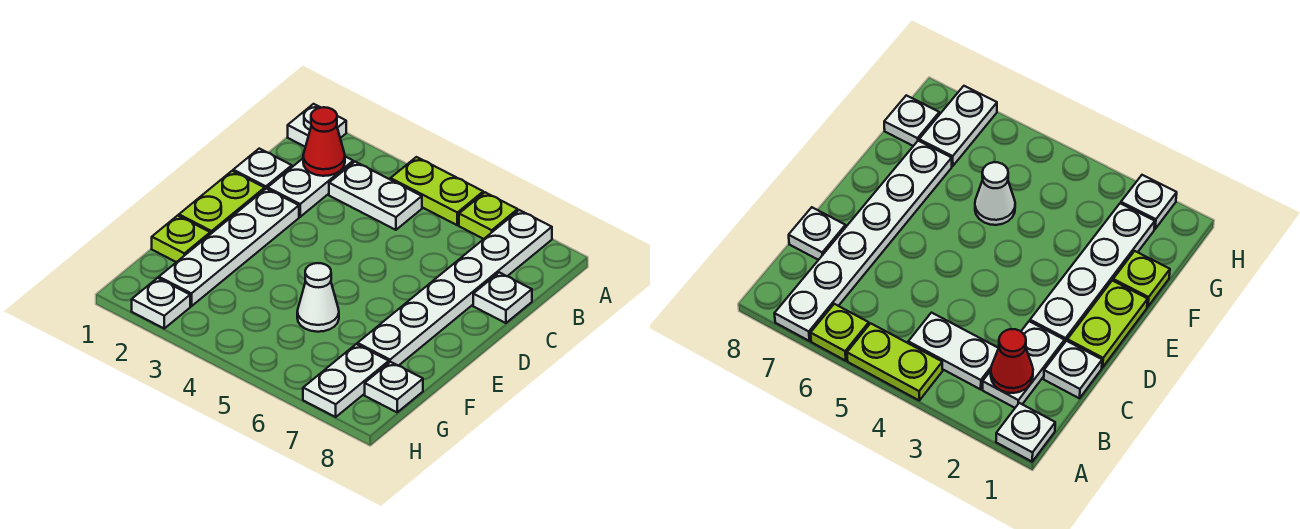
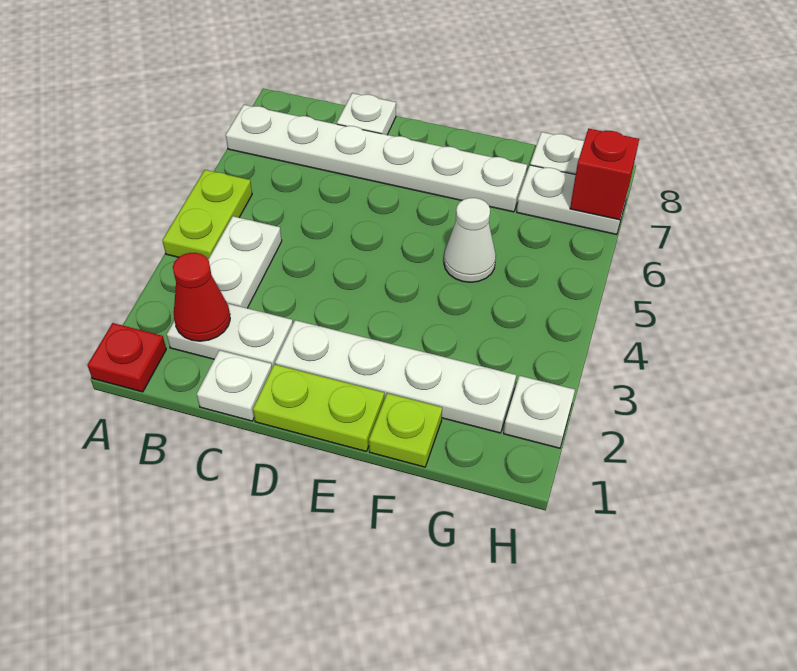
white 1x1 plate [288,104,346,147] -> red 1x1 plate [87,323,166,392]
lime 1x1 plate [459,192,518,239] -> none
none -> red 1x1 brick [570,129,639,220]

